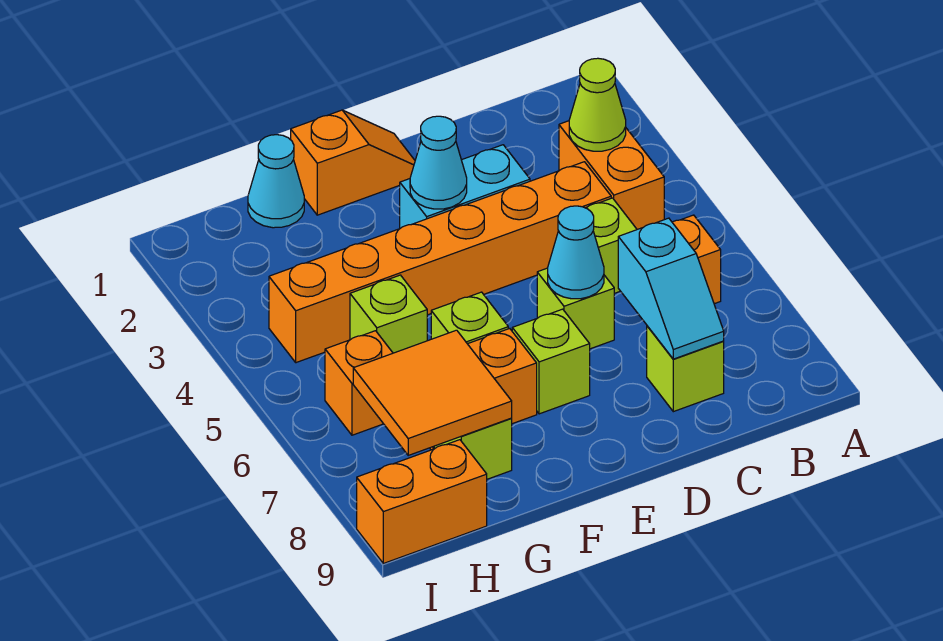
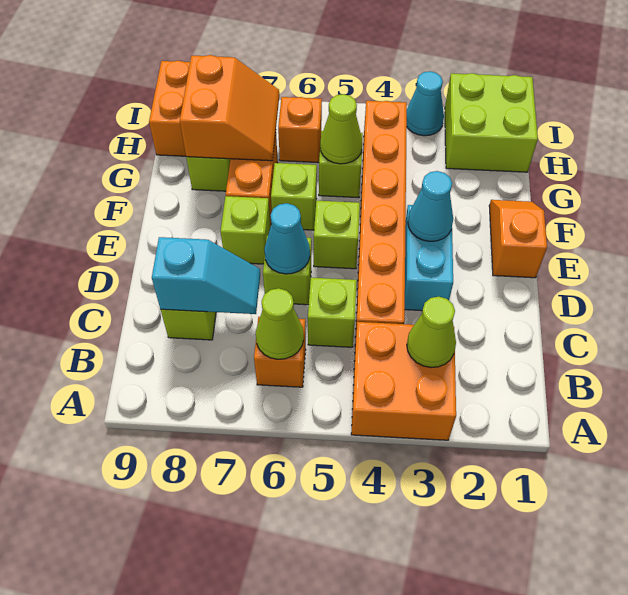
orange 1x2 brick [559,121,664,229] -> orange 2x2 brick [351,322,456,440]
none -> lime 1x1 cone [256,288,304,359]
cyan 1x2 slope [618,218,724,359] -> cyan 1x2 slope turned to [152,237,260,314]
orange 1x2 slope [291,110,415,215] -> orange 1x2 slope turned to [489,200,547,278]
none -> lime 1x1 brick [314,201,360,269]
cyan 1x1 cone [248,135,304,228] -> cyan 1x1 cone moved to [407,71,444,136]
none -> lime 1x1 cone [320,94,363,164]
orange 2x2 tile [353,330,512,455] -> orange 2x2 slope [180,55,279,161]
none -> lime 2x2 brick [445,73,538,172]

